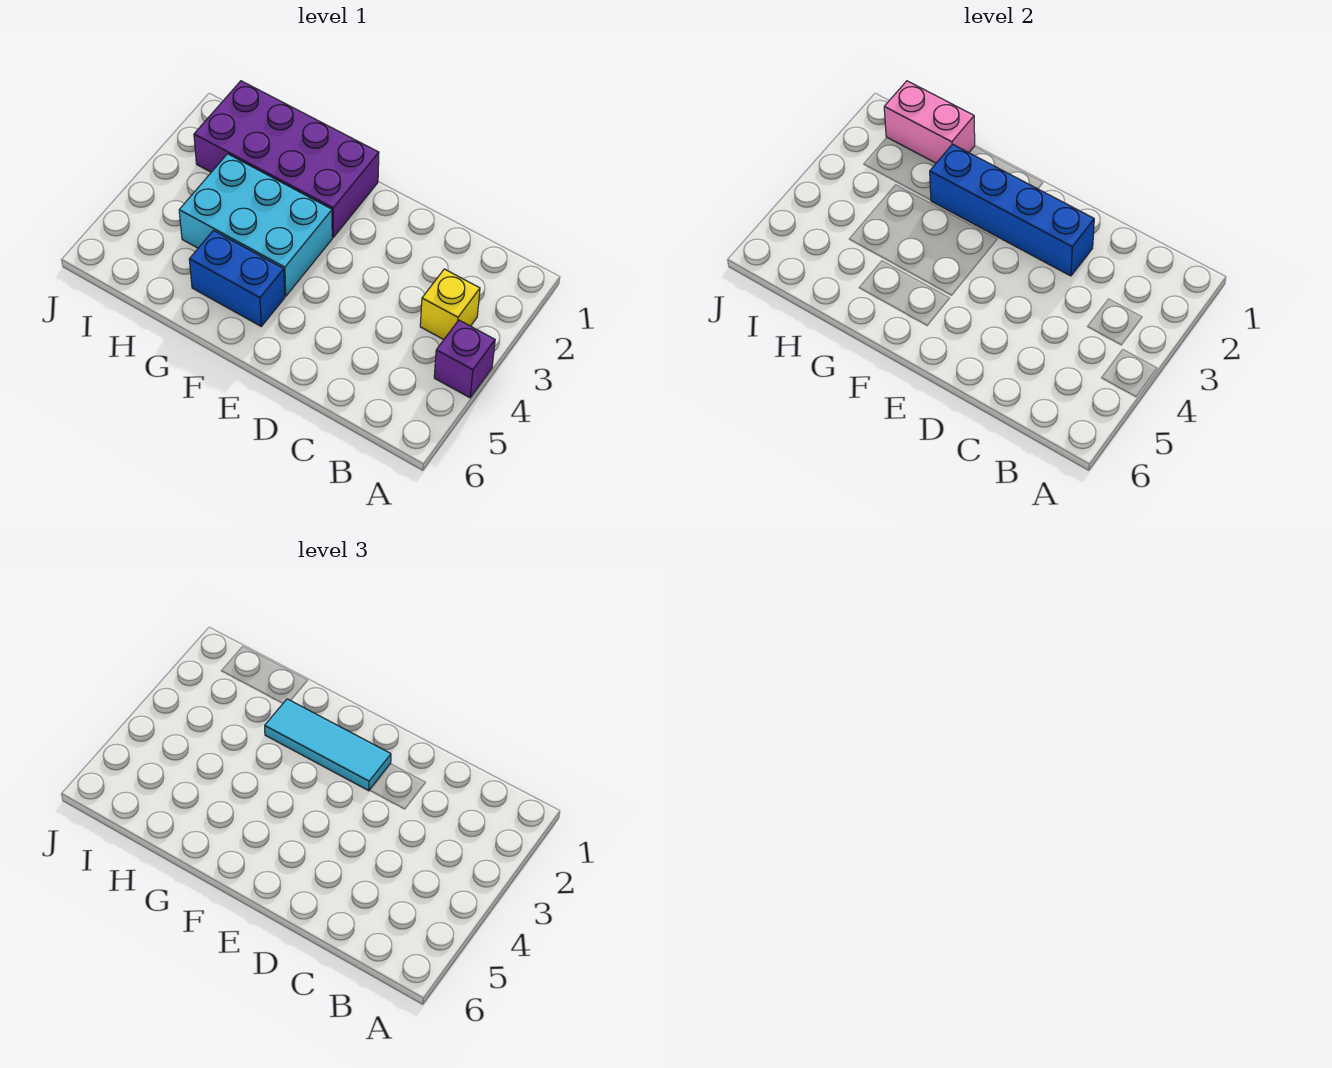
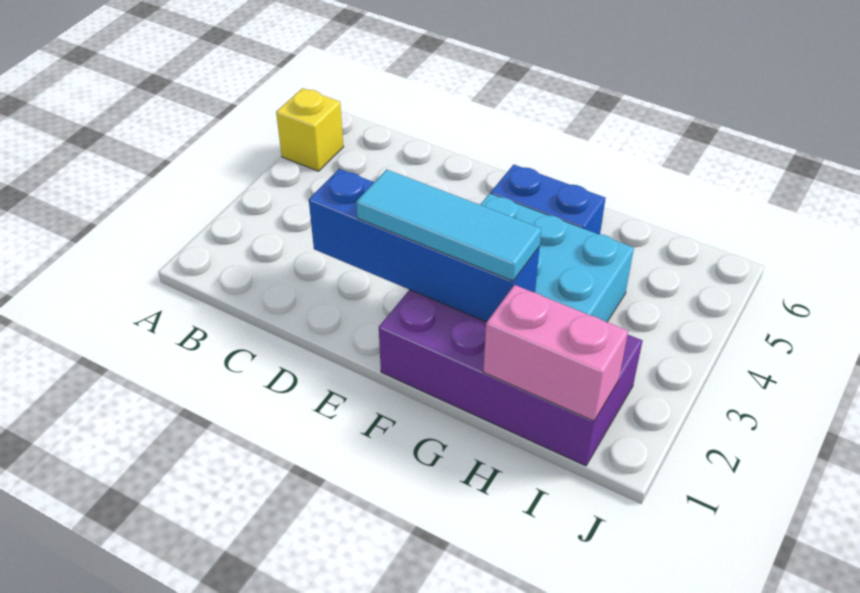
purple 1x1 brick [434,320,495,398] -> none
yellow 1x1 brick [420,269,480,340] -> yellow 1x1 brick moved to [276,88,344,171]

